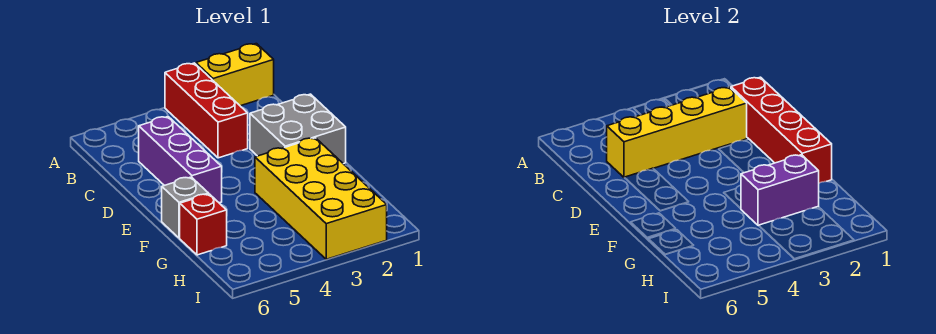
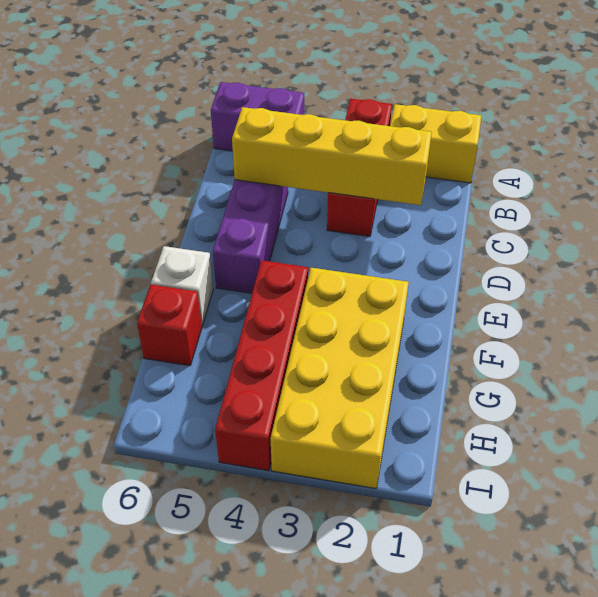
red 1x4 brick [731,77,832,183] -> red 1x4 brick moved to [215,260,308,471]
grey 2x2 brick [250,94,346,164] -> none
grey 1x1 brick [162,177,209,238] -> white 1x1 brick [151,246,213,325]
purple 1x2 brick [741,155,819,226] -> purple 1x2 brick moved to [211,82,304,151]

